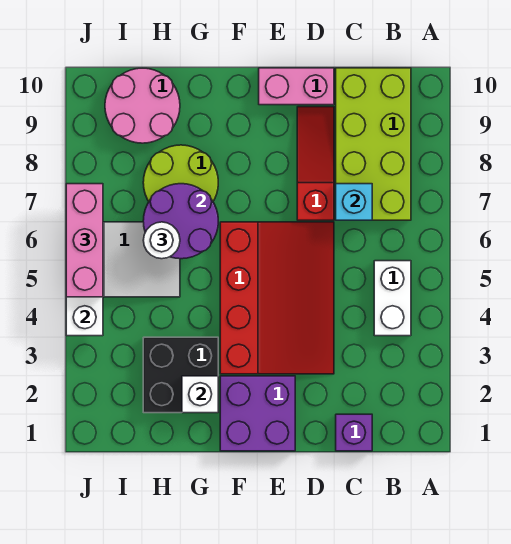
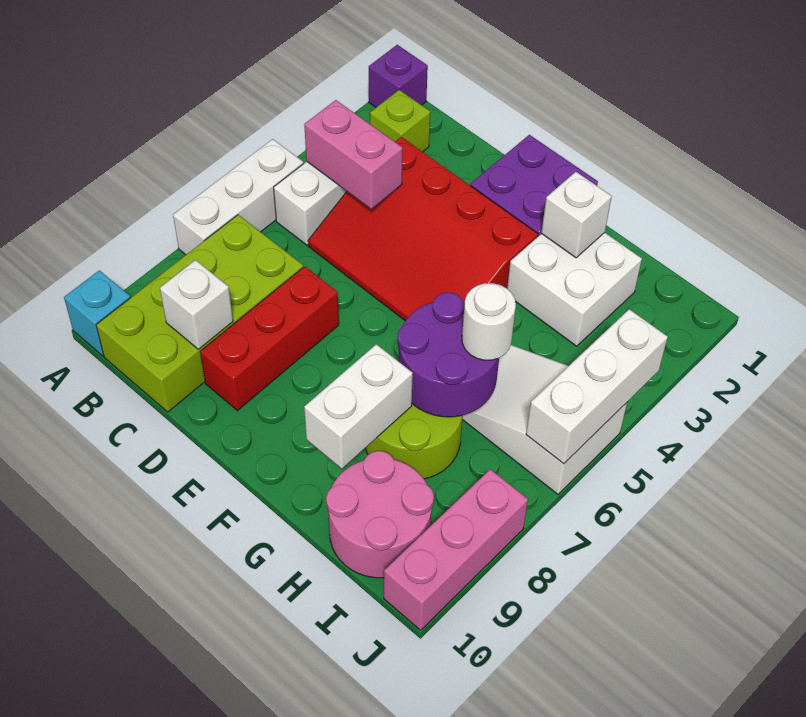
none -> white 1x3 brick [173,139,303,255]
none -> lime 1x1 brick [370,90,430,152]
purple 1x1 brick [336,414,372,451] -> purple 1x1 brick moved to [369,45,428,107]
cyan 1x1 brick [336,184,372,220] -> cyan 1x1 brick moved to [64,270,130,356]
none -> white 1x1 brick [160,260,233,349]
red 3x4 slope [220,222,334,374] -> red 3x4 slope turned to [308,137,538,321]
red 1x3 slope [297,107,334,220] -> red 1x3 brick [200,266,339,411]
pink 1x2 brick [259,68,334,105] -> pink 1x2 brick moved to [304,100,403,209]
black 2x2 brick [143,337,218,413] -> white 2x2 brick [507,233,642,346]
none -> white 1x2 brick [304,344,413,469]
pink 1x3 brick [66,184,103,297] -> pink 1x3 brick moved to [384,469,528,630]

